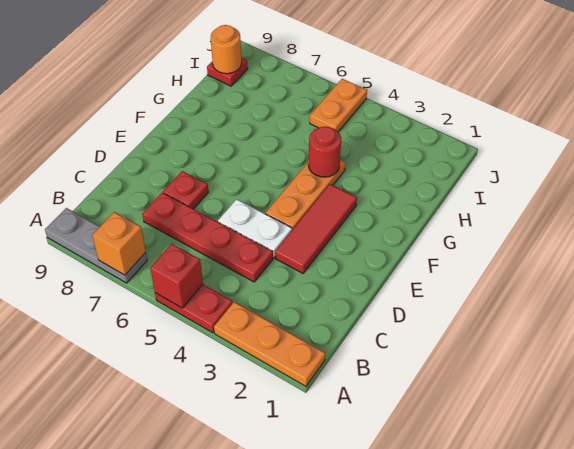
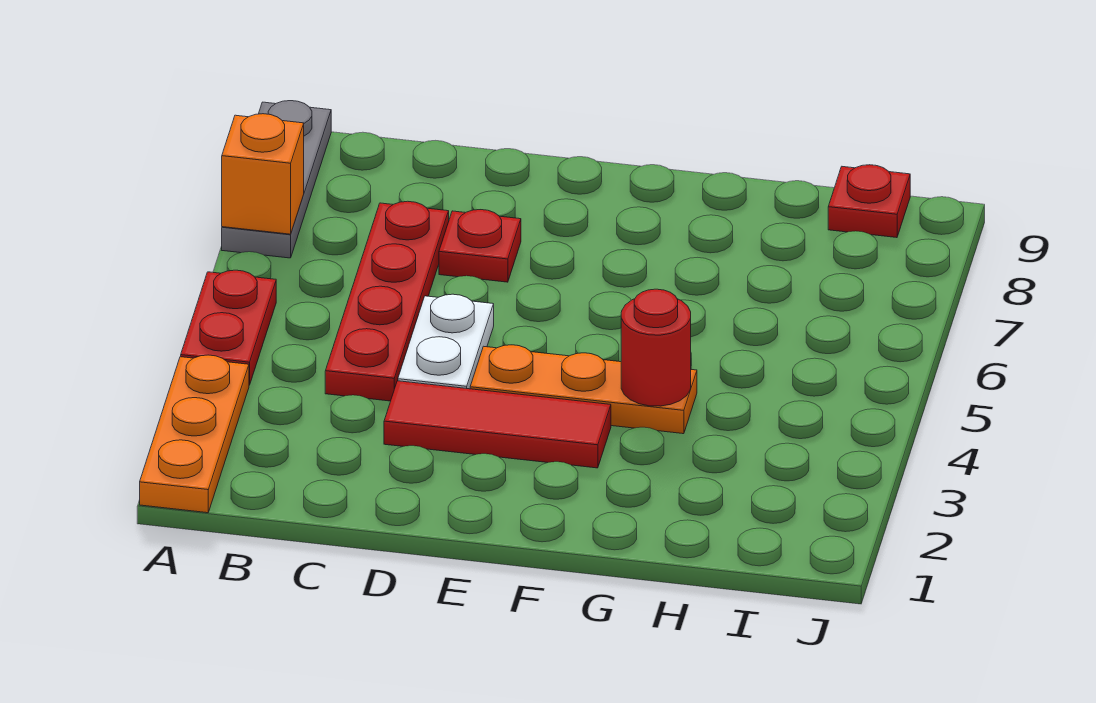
red 1x1 brick [150,244,203,308] -> none
orange 1x2 plate [310,79,367,132] -> none
orange 1x1 round brick [211,25,242,74] -> none

